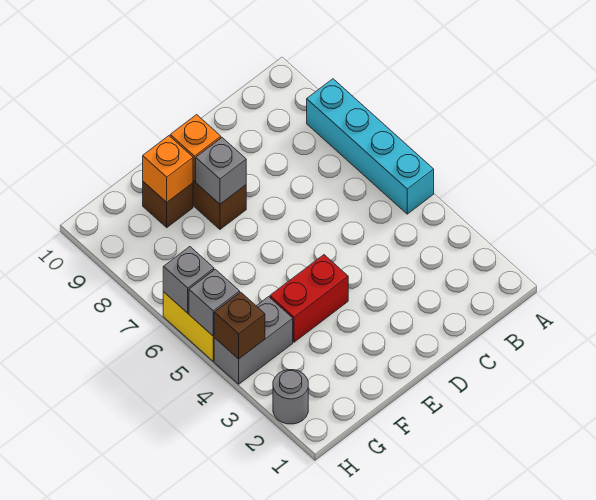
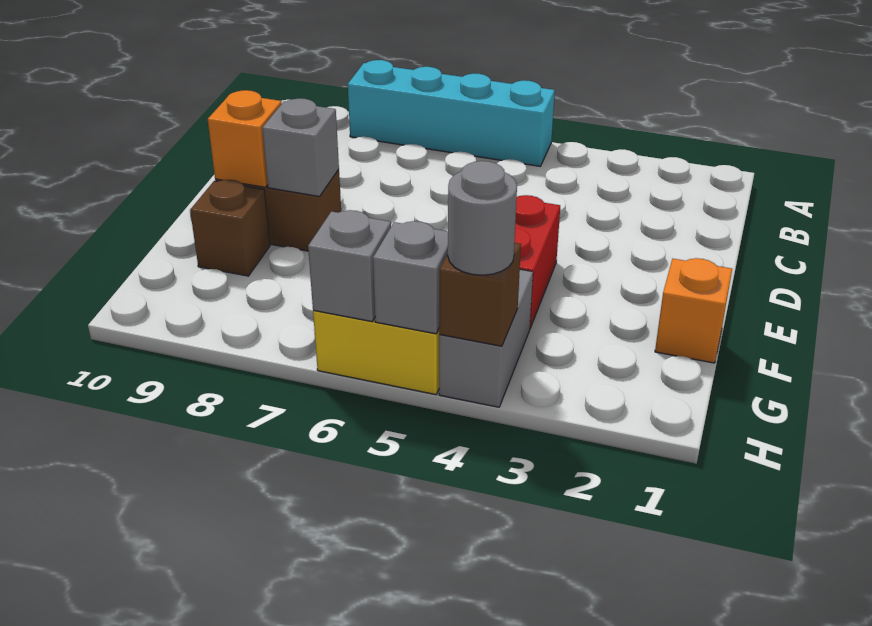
orange 1x1 brick [143,136,193,202] -> orange 1x1 brick moved to [655,258,732,363]
grey 1x1 round brick [273,370,308,424] -> grey 1x1 round brick moved to [448,161,517,275]

